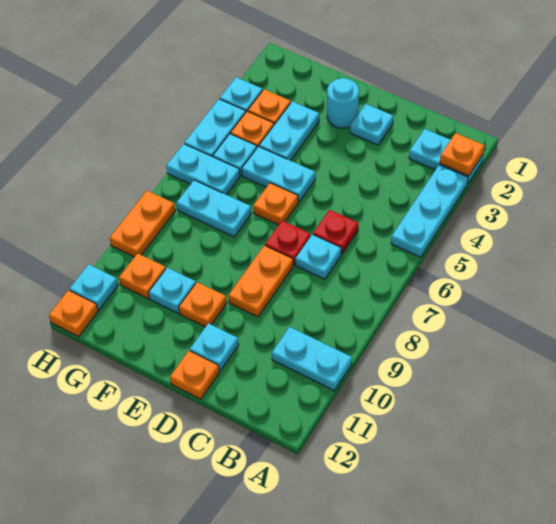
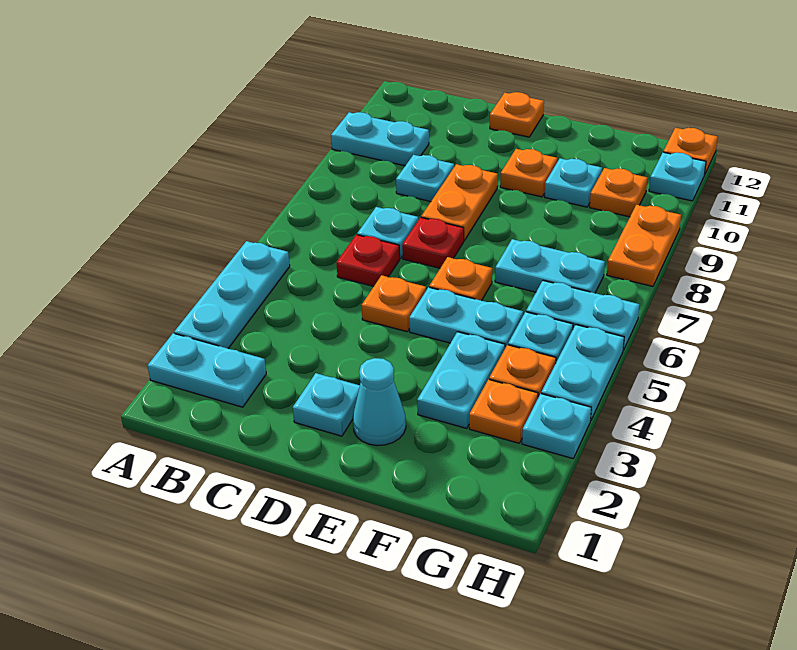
orange 1x1 plate [440,133,484,176] -> orange 1x1 plate moved to [362,275,426,332]
cyan 1x1 plate [190,323,238,371] -> cyan 1x1 plate moved to [396,155,454,202]
cyan 1x1 round brick [327,78,359,128] -> cyan 1x1 cone [353,358,406,446]

